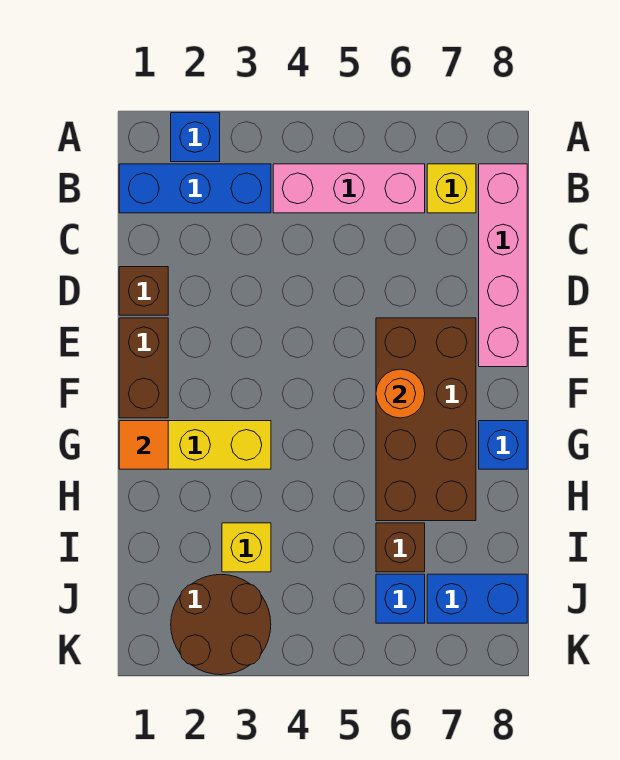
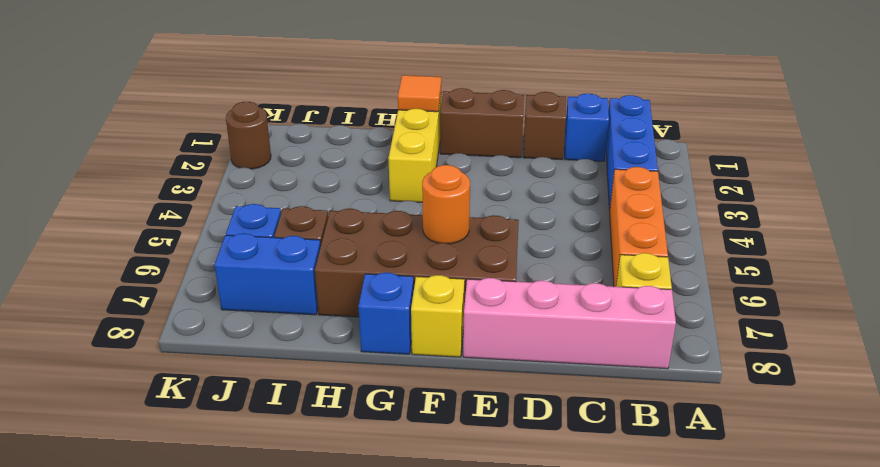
blue 1x1 brick [171,113,220,162] -> blue 1x1 brick moved to [565,94,609,161]
pink 1x3 brick [273,164,425,213] -> orange 1x3 brick [610,167,668,287]
yellow 1x1 brick [222,523,271,572] -> yellow 1x1 brick moved to [411,275,465,357]
brown 2x2 round brick [171,574,271,675] -> brown 1x1 round brick [226,102,271,169]
blue 1x2 brick [427,574,527,623] -> blue 1x2 brick turned to [215,233,321,315]

